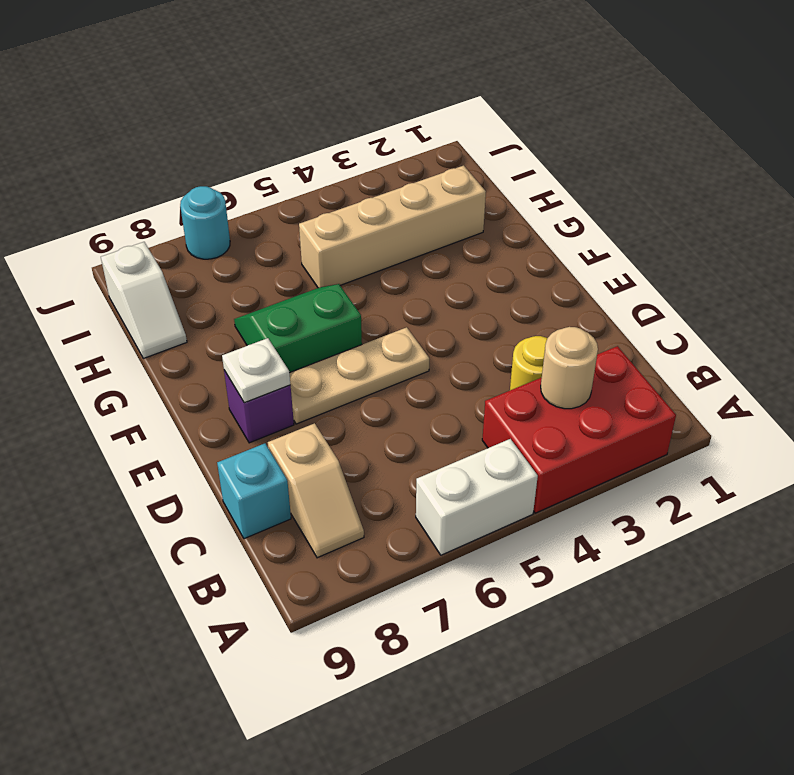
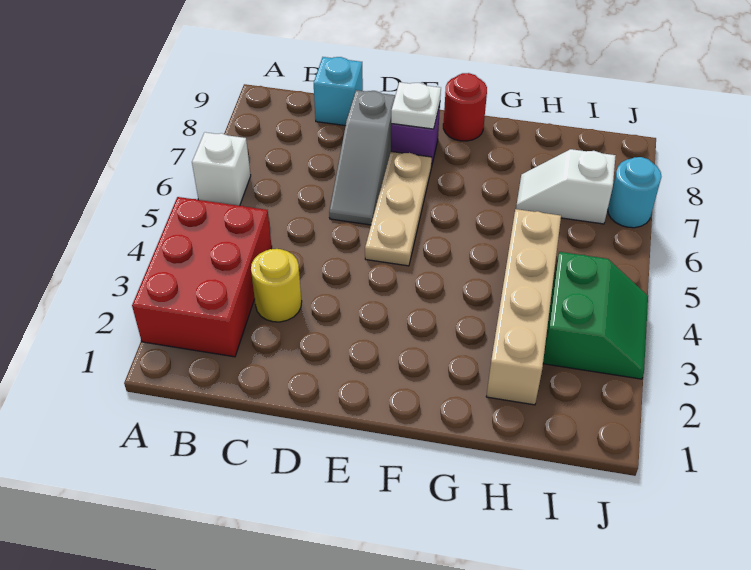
white 1x2 brick [416,439,538,555] -> white 1x1 brick [192,132,251,206]
tan 1x1 round brick [541,327,598,409] -> none
tan 1x2 slope [268,423,364,558] -> none
none -> grey 1x3 slope [329,90,395,225]
green 2x2 slope [234,284,362,373] -> green 2x2 slope moved to [543,252,648,379]
none -> red 1x1 round brick [443,73,487,141]
white 1x2 slope [101,242,187,358] -> white 1x2 slope moved to [516,149,616,224]

